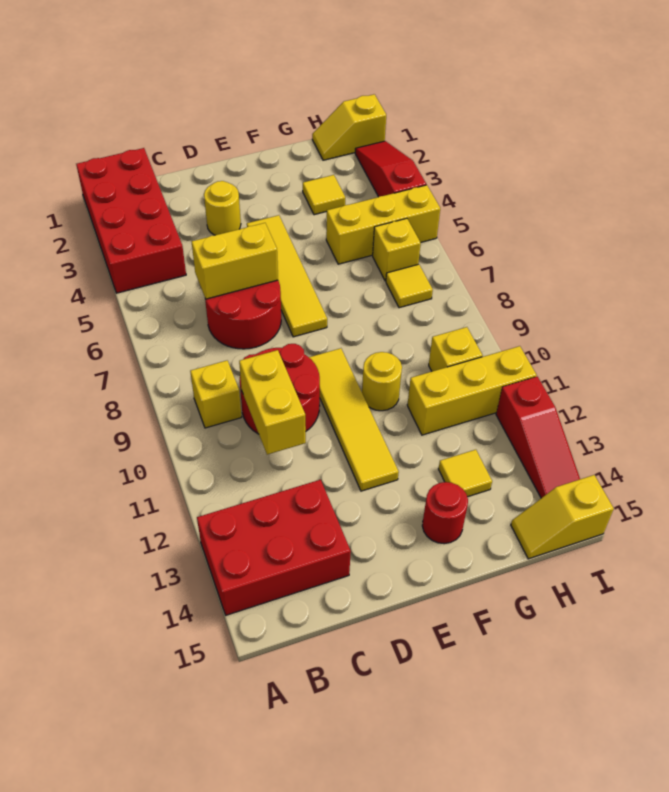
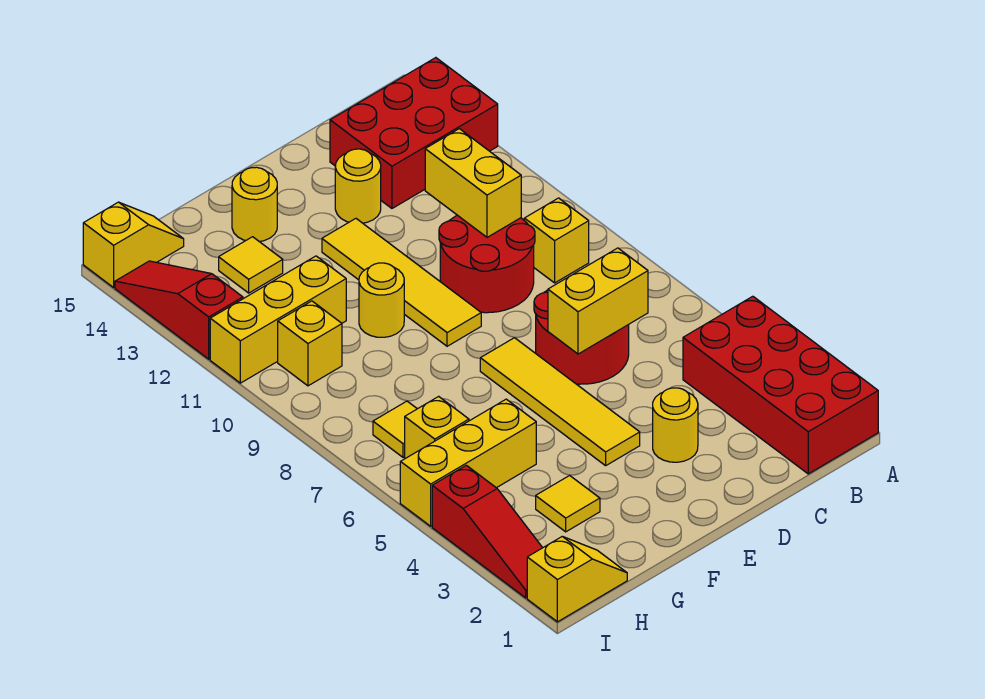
none -> yellow 1x1 round brick [335,149,381,223]
red 1x1 round brick [422,482,468,544] -> yellow 1x1 round brick [232,167,277,242]

